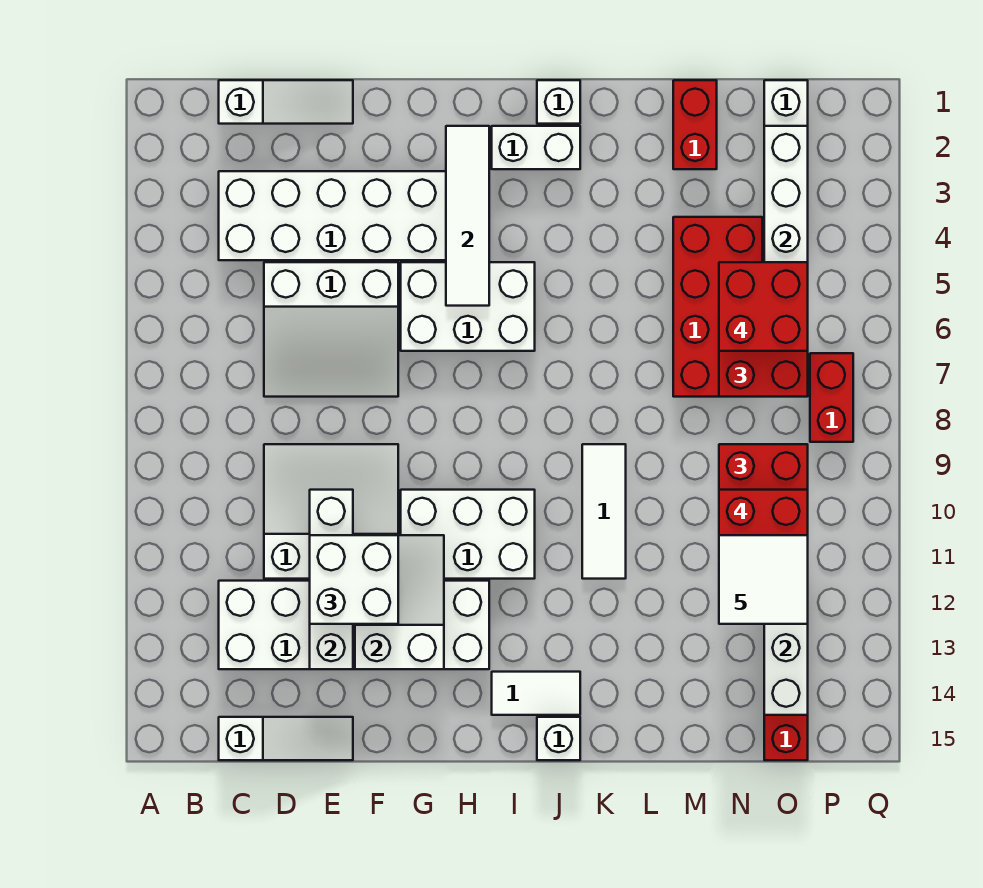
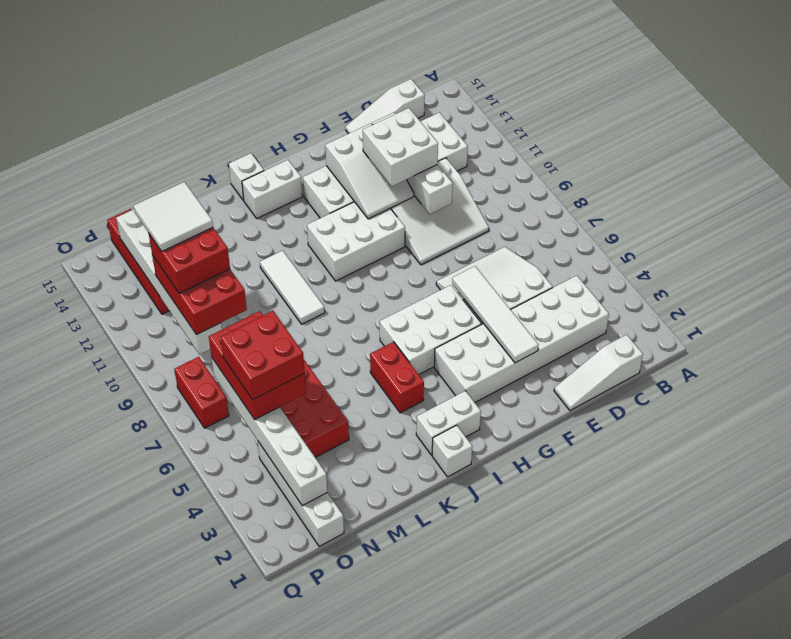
white 1x4 tile [446,126,489,306] -> white 1x4 tile moved to [452,266,538,363]
white 1x2 tile [492,672,580,715] -> white 1x2 brick [242,160,302,218]
red 1x2 brick [673,80,717,169] -> red 1x2 brick moved to [370,342,424,413]

